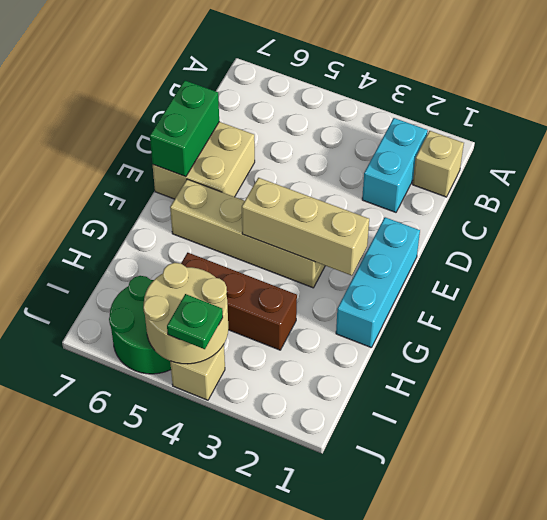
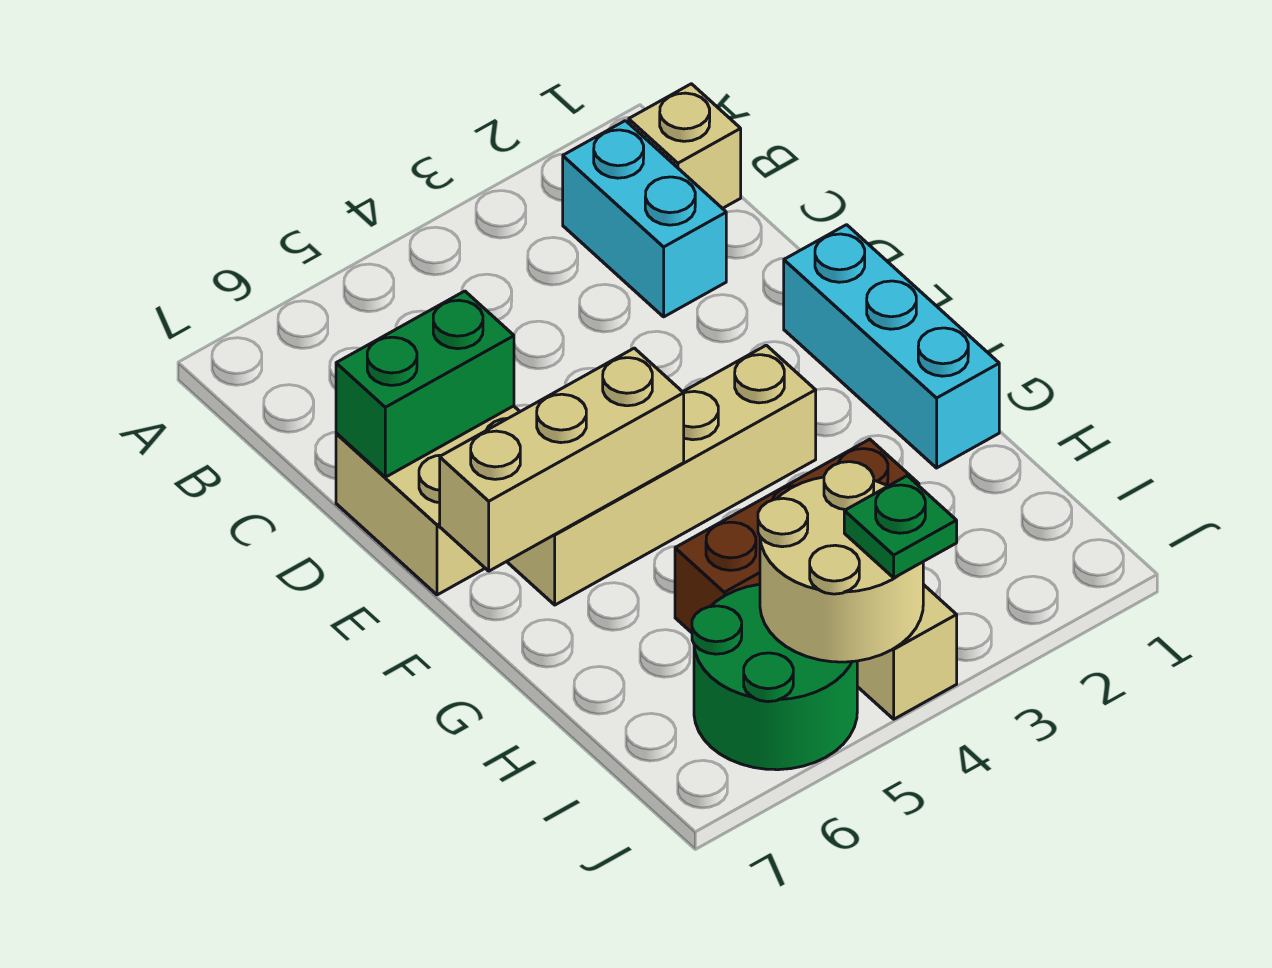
green 1x2 brick [150,80,219,177] -> green 1x2 brick turned to [336,291,514,477]
tan 1x3 brick [242,178,369,276] -> tan 1x3 brick moved to [440,348,684,571]

